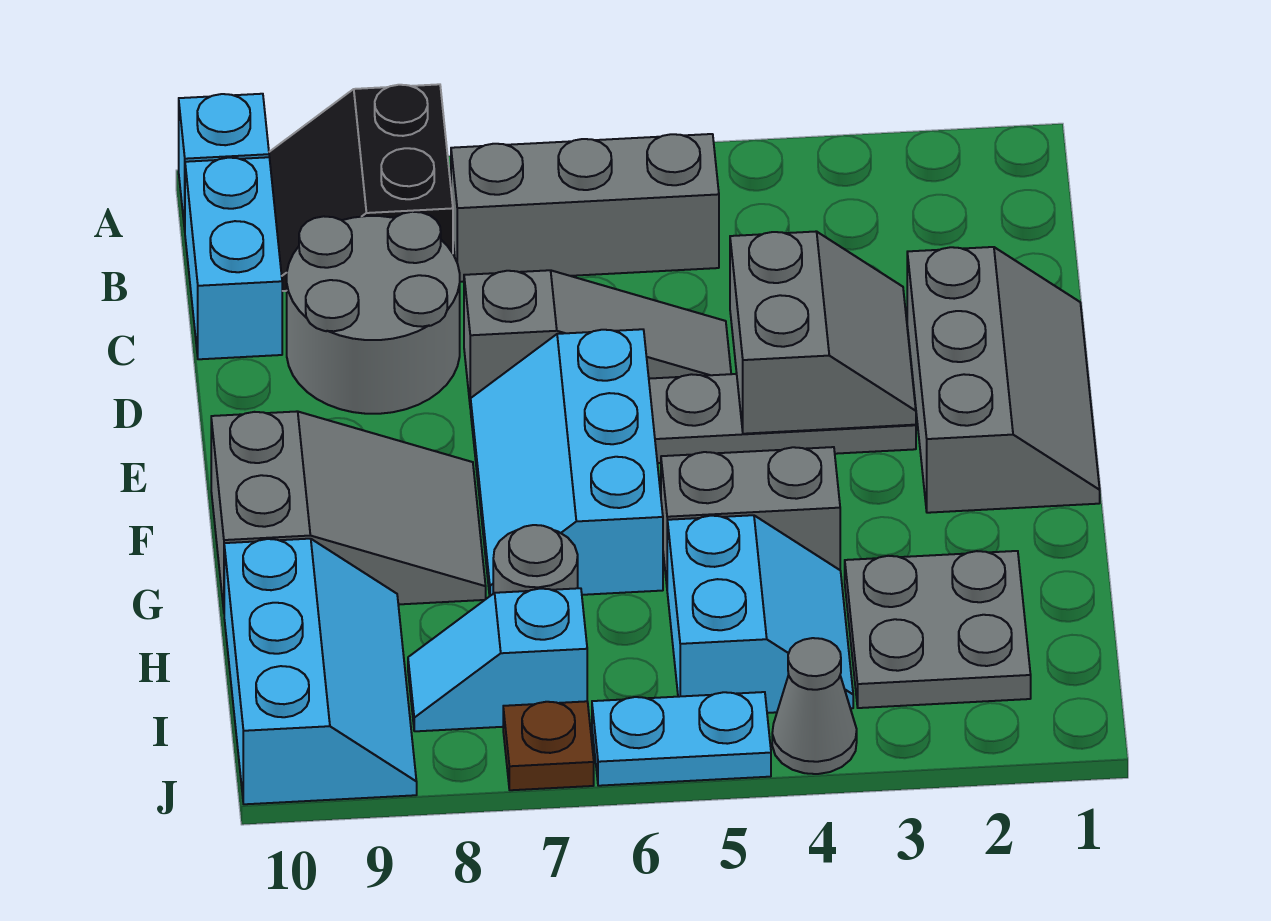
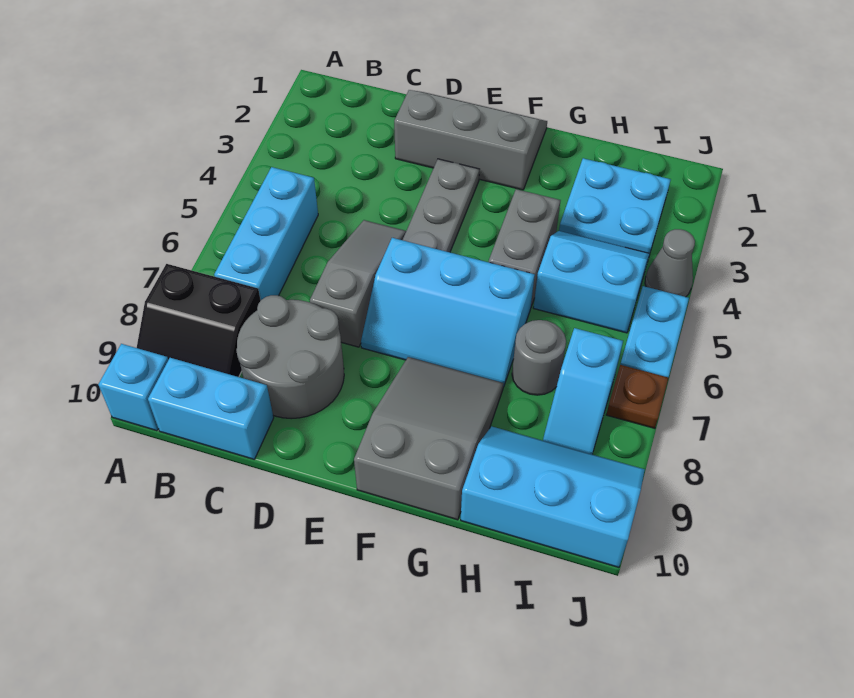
grey 1x3 brick [451,134,719,282] -> cyan 1x3 brick [214,167,318,300]
grey 2x2 slope [730,231,916,434] -> none
grey 2x2 plate [845,551,1031,708] -> cyan 2x2 plate [559,158,671,253]

